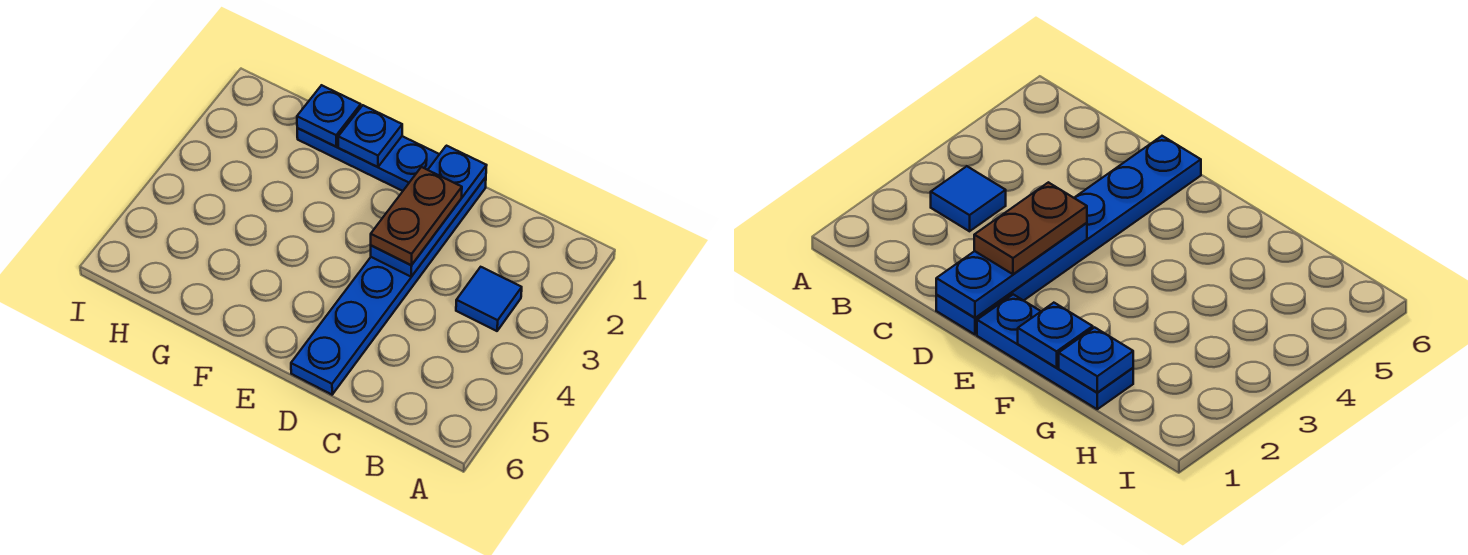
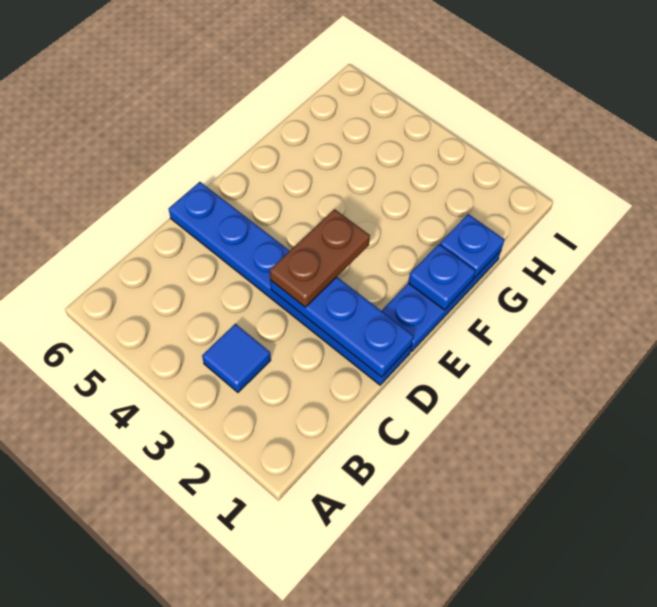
brown 1x2 plate [371,167,462,265] -> brown 1x2 plate turned to [270,209,370,307]

